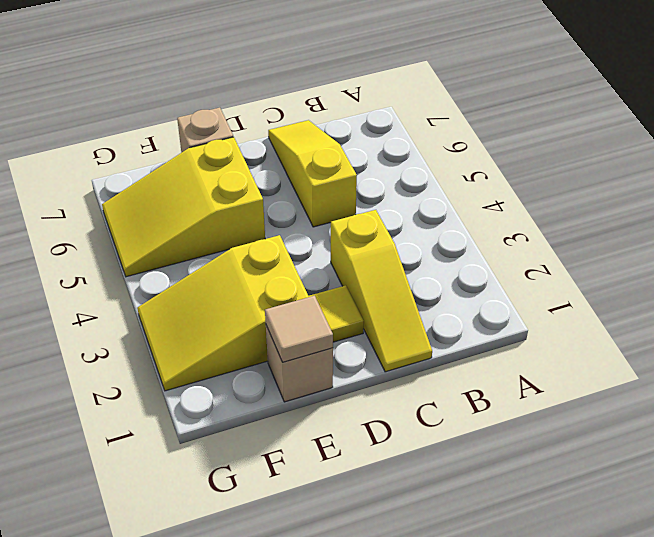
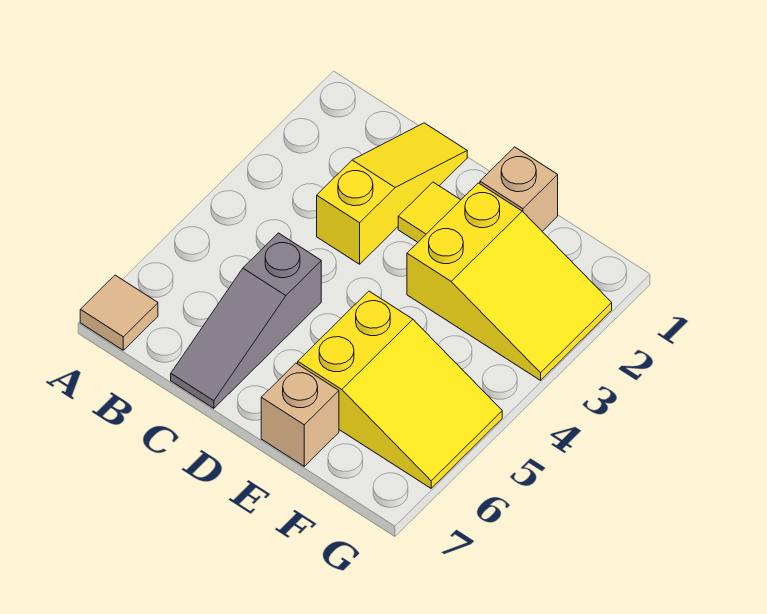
yellow 1x3 slope [268,120,357,227] -> grey 1x3 slope [171,233,321,408]
tan 1x1 tile [265,296,333,362] -> tan 1x1 tile moved to [80,275,158,350]

